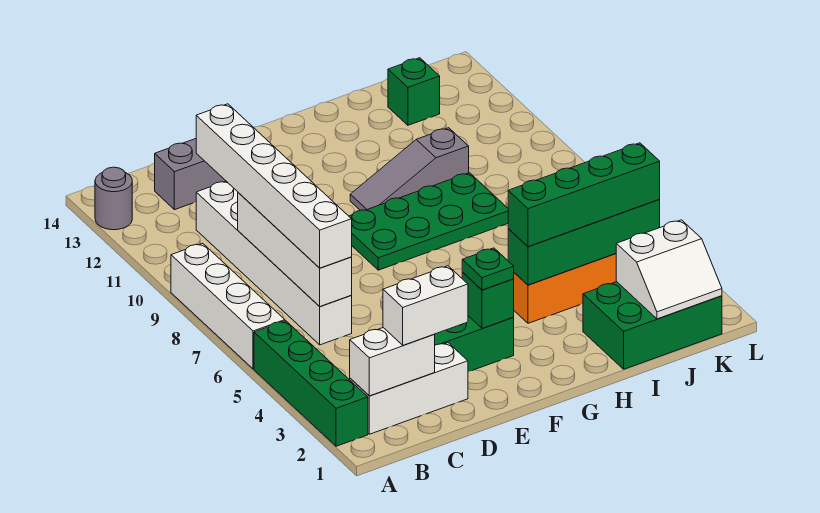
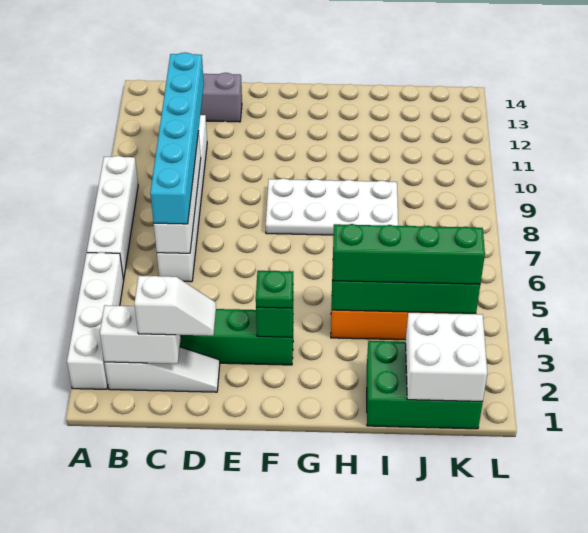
green 1x4 brick [254,321,368,446] -> white 1x4 brick [67,252,124,389]
grey 1x1 round brick [95,167,132,230] -> none
white 1x3 brick [350,343,468,434] -> white 1x3 slope [105,347,220,392]
white 1x2 brick [383,266,468,345] -> white 1x2 slope [134,276,216,336]
white 1x6 brick [196,104,352,268] -> cyan 1x6 brick [150,52,204,224]
green 2x4 plate [349,173,508,270] -> white 2x4 plate [266,178,398,235]
grey 1x3 slope [350,128,469,210] -> none
white 2x2 slope [616,220,722,319] -> white 2x2 brick [406,313,487,402]
green 1x1 brick [388,58,440,125] -> none

